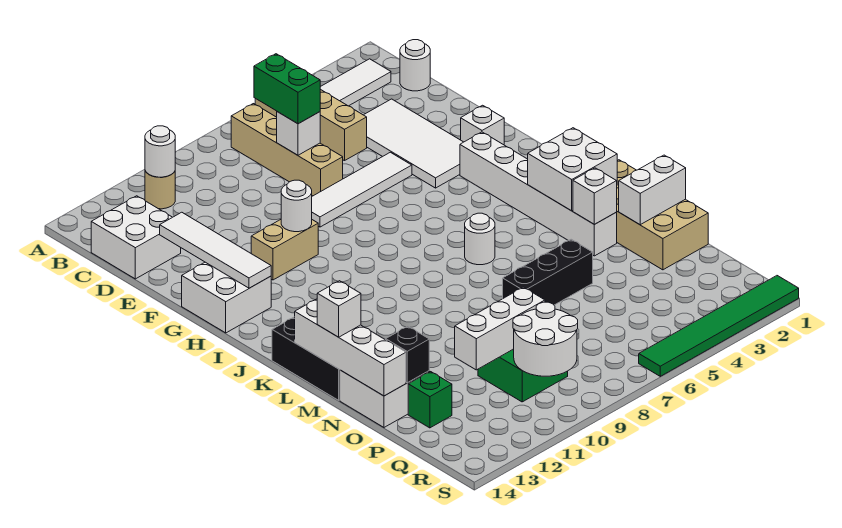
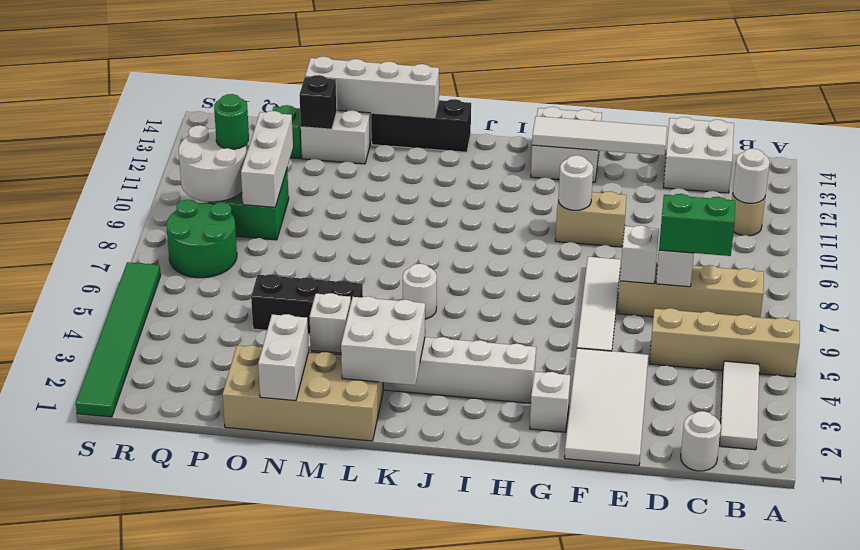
white 2x4 tile [364,99,463,188] -> white 2x4 tile turned to [564,348,648,466]
tan 1x2 brick [251,220,318,280] -> tan 1x2 brick turned to [555,191,627,247]
white 1x1 brick [317,281,361,337] -> white 1x1 brick moved to [620,225,659,284]
black 1x3 brick [503,239,593,305] -> black 1x3 brick turned to [251,274,363,334]
none -> green 2x2 round brick [166,200,237,278]
none -> green 1x1 round brick [214,94,249,149]

